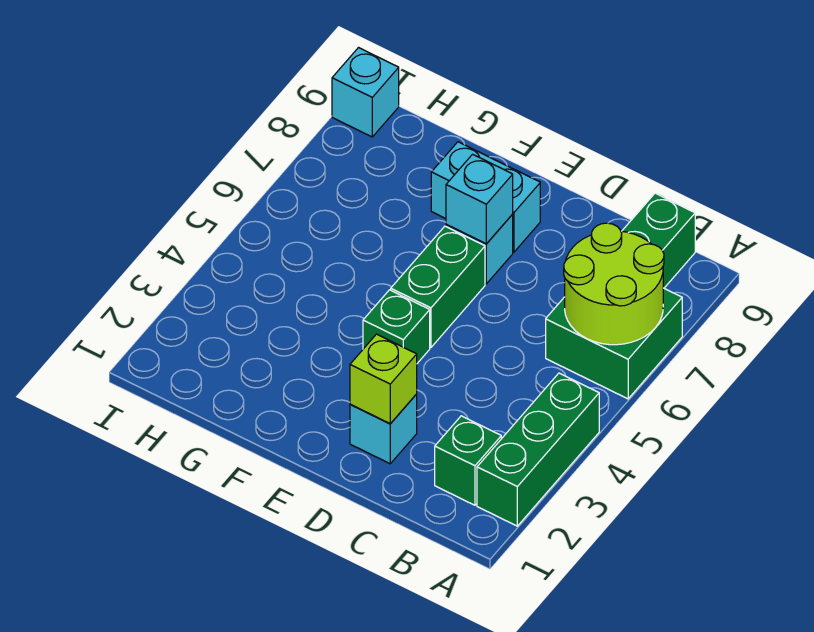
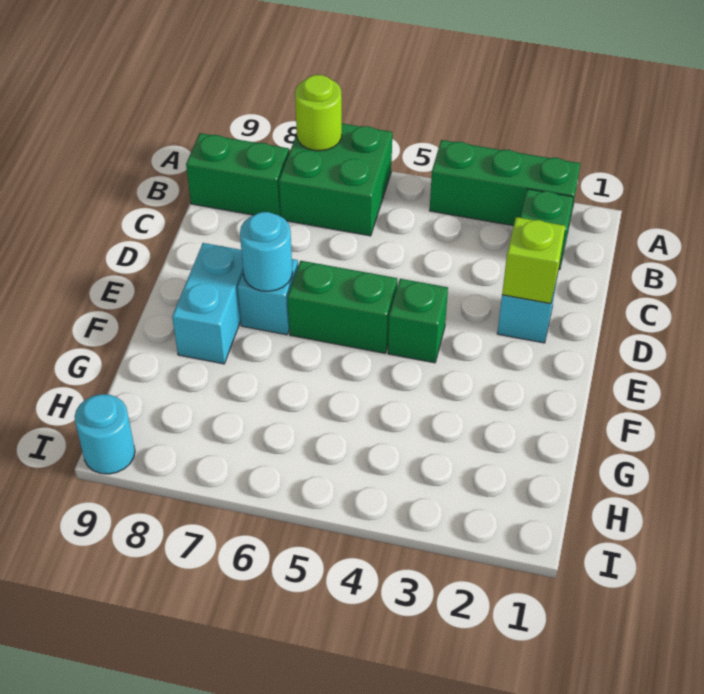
lime 2x2 round brick [564,223,664,345] -> lime 1x1 round brick [295,75,342,151]
cyan 1x1 brick [446,154,513,244] -> cyan 1x1 round brick [240,212,292,291]
cyan 1x1 brick [332,48,399,137] -> cyan 1x1 round brick [75,394,135,474]

